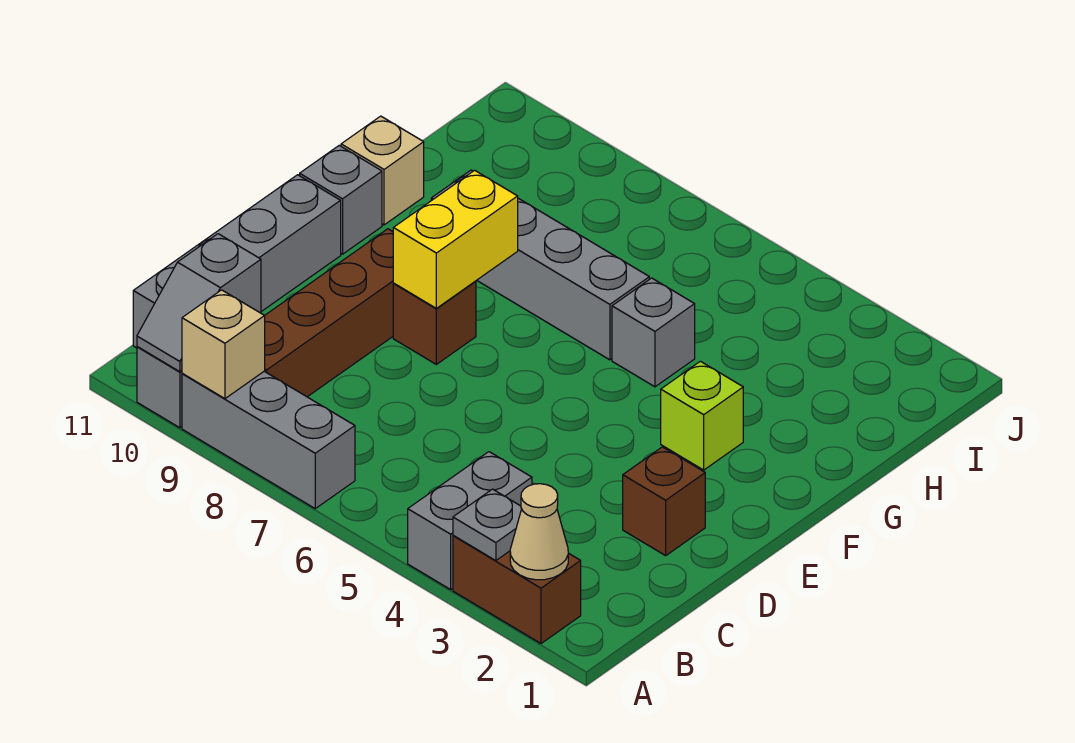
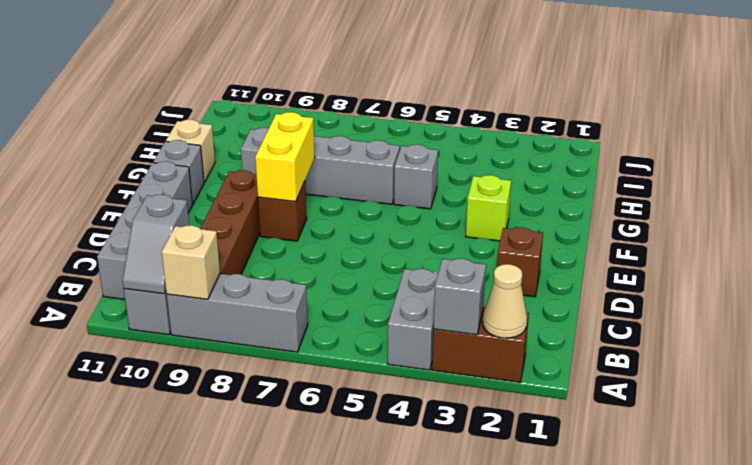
grey 1x1 plate [453,489,522,561] -> grey 1x1 brick [433,259,486,335]

